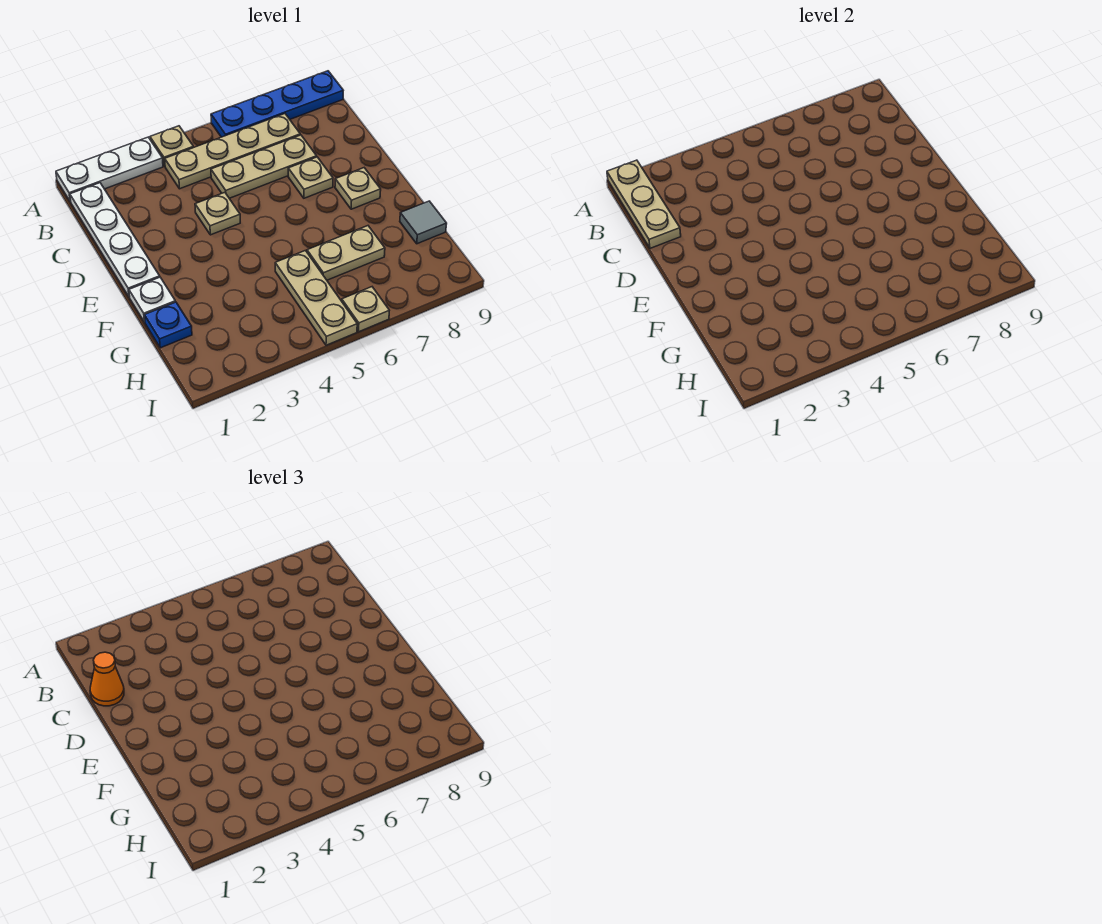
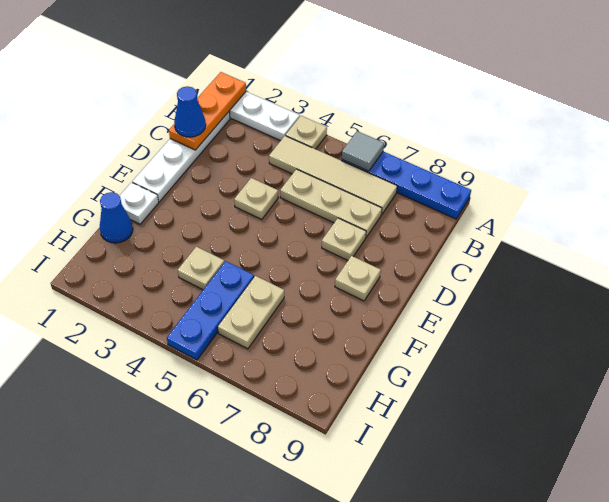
tan 1x3 plate [607,160,681,248] -> orange 1x3 plate [169,72,246,150]
tan 1x4 plate [165,114,300,189] -> tan 1x4 tile [269,136,397,215]
orange 1x1 cone [90,652,124,706] -> blue 1x1 cone [174,86,206,137]
blue 1x1 plate [145,302,192,348] -> blue 1x1 cone [100,192,133,243]
tan 1x3 plate [275,251,357,345] -> blue 1x3 plate [167,261,254,360]
tan 1x2 plate [307,226,385,280] -> tan 1x2 plate turned to [218,276,284,349]
grey 1x1 tile [400,201,447,244] -> grey 1x1 tile moved to [342,131,384,171]
tan 1x1 plate [342,287,389,332] -> tan 1x1 plate moved to [178,247,224,290]

